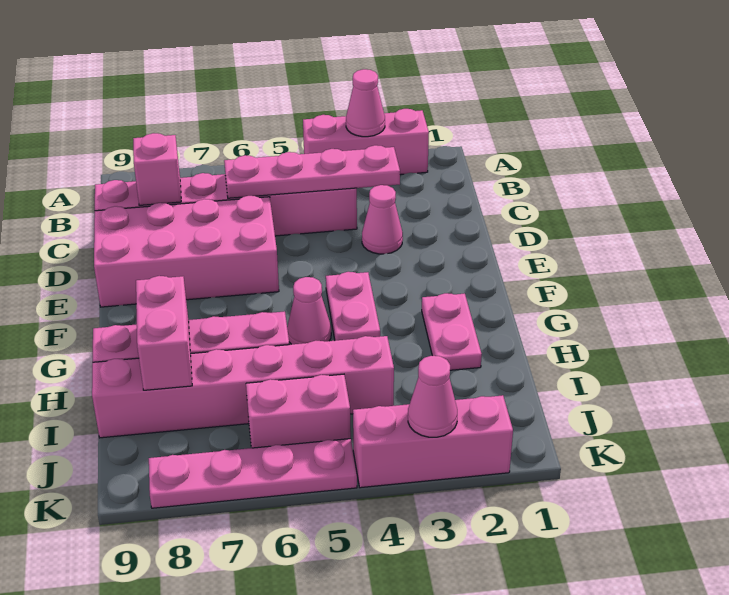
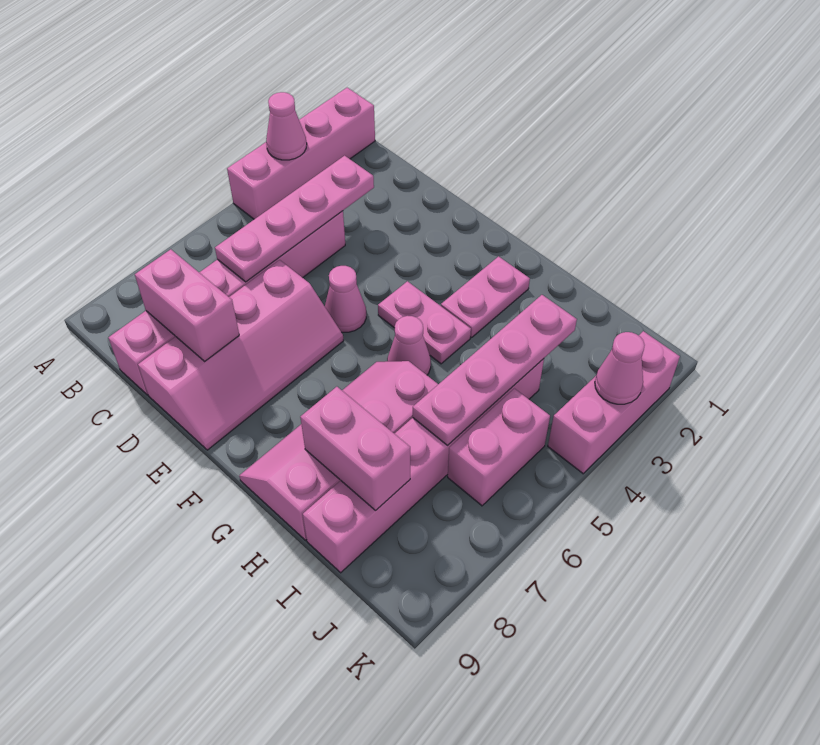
pink 1x3 brick [303,109,429,175] -> pink 1x4 brick [227,88,375,219]
pink 1x1 brick [133,133,181,205] -> pink 1x2 brick [135,249,239,361]
pink 1x1 cone [362,185,403,254] -> pink 1x1 cone moved to [325,266,366,332]
pink 2x4 brick [94,196,279,307] -> pink 2x4 slope [138,260,344,450]
pink 1x2 plate [422,293,482,370] -> pink 1x2 plate turned to [441,256,530,337]
pink 1x4 plate [149,439,357,508] -> pink 1x4 plate moved to [413,295,577,445]

